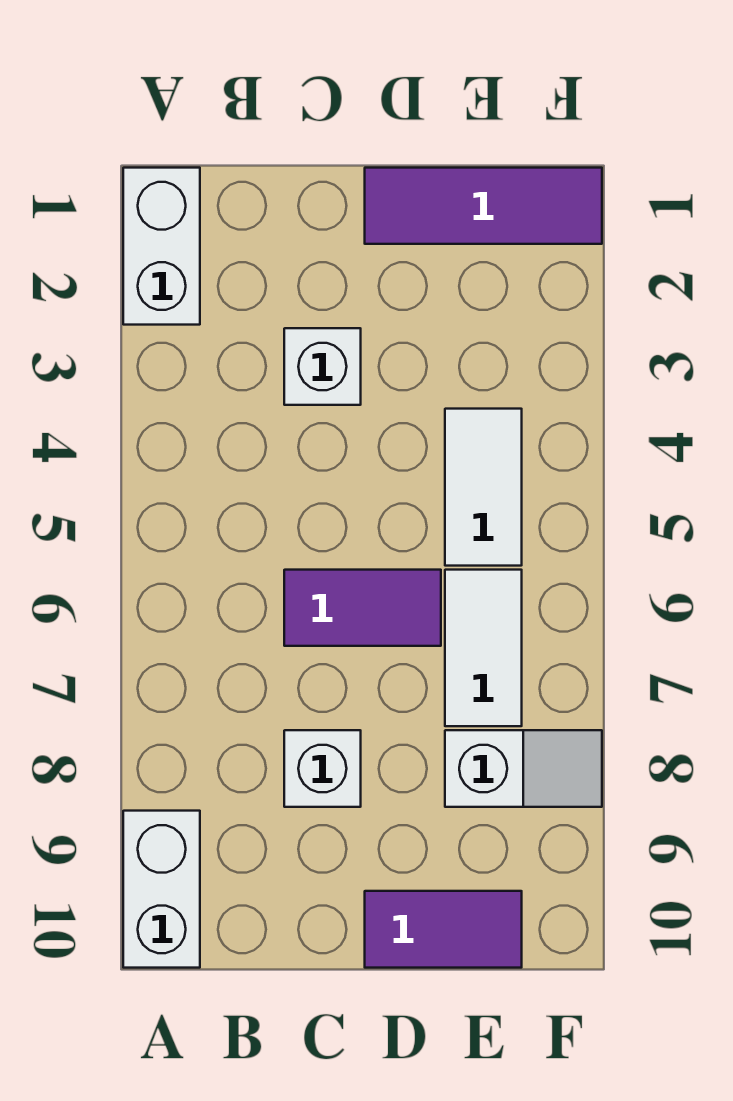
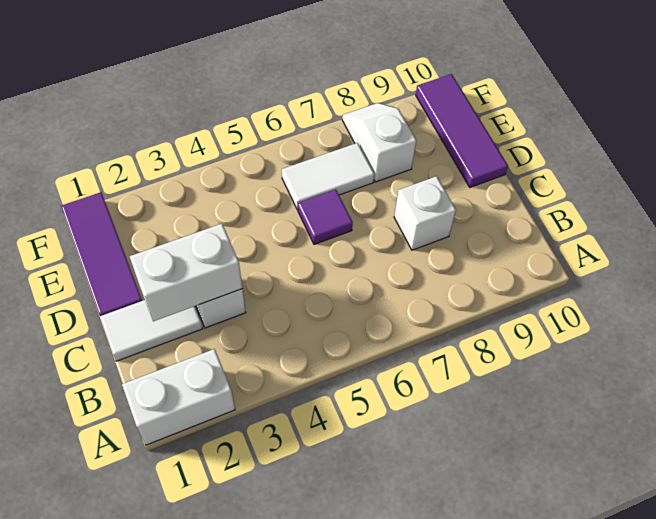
white 1x2 brick [123,811,200,968] -> white 1x2 brick moved to [130,224,242,321]
purple 1x2 tile [284,570,441,646] -> purple 1x1 tile [298,190,353,244]
purple 1x2 tile [365,891,522,968] -> purple 1x3 tile [416,74,508,187]
white 1x2 tile [445,409,522,566] -> white 1x2 tile moved to [100,300,203,361]

